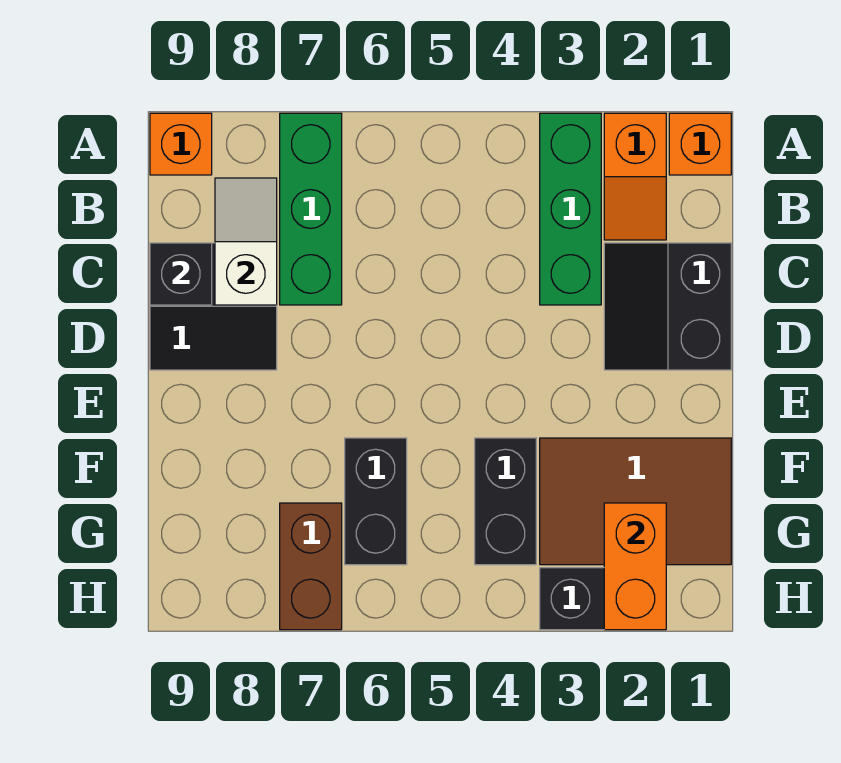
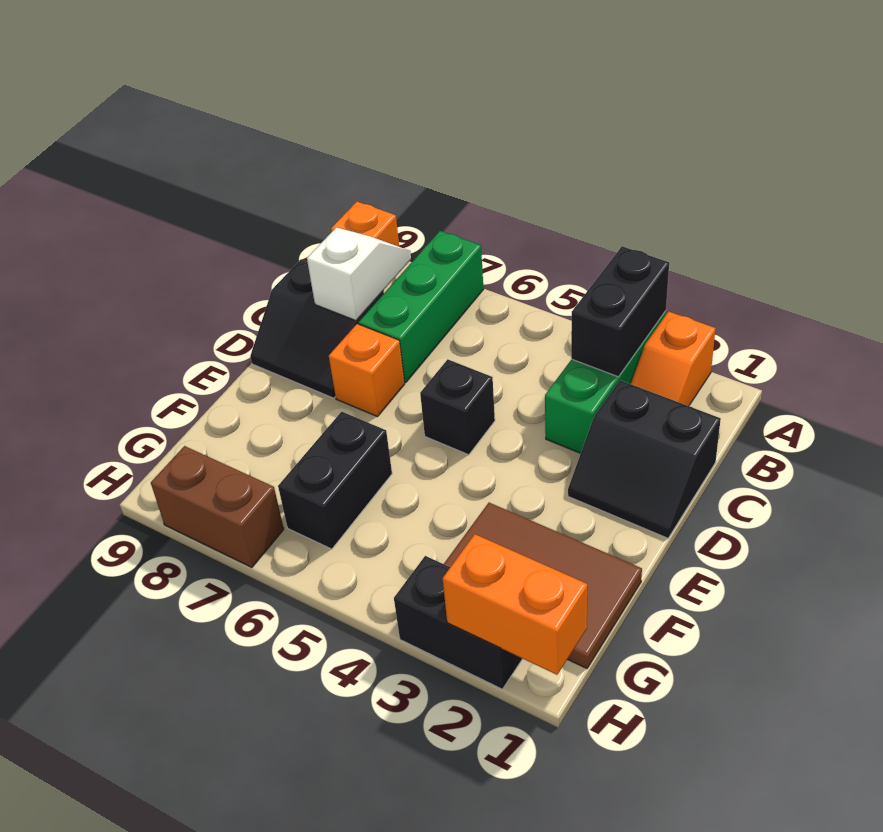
orange 1x1 brick [669,113,731,175] -> orange 1x1 brick moved to [329,324,405,417]
black 2x2 slope [604,243,731,370] -> black 2x2 slope turned to [568,380,721,538]
black 1x1 brick [150,243,212,305] -> black 1x1 brick moved to [420,359,495,455]
black 1x2 brick [475,438,536,565] -> black 1x2 brick moved to [571,246,669,377]
orange 1x2 brick [604,503,666,630] -> orange 1x2 brick turned to [443,534,587,675]
brown 1x2 brick [280,503,342,630] -> brown 1x2 brick turned to [151,446,284,567]

